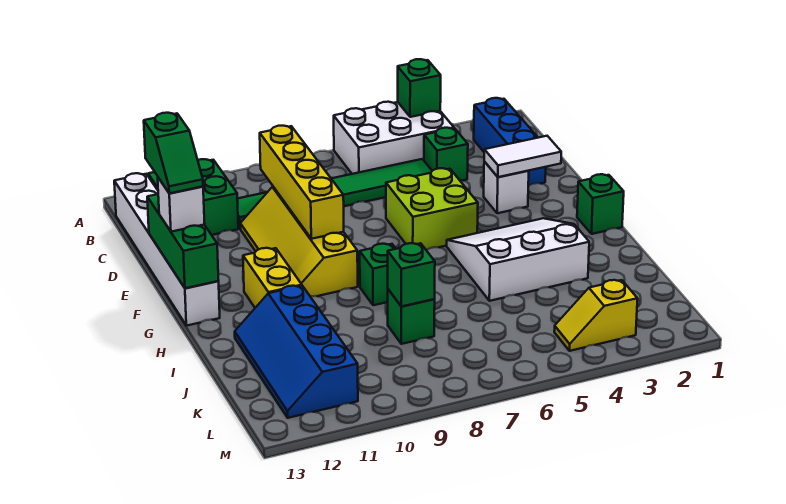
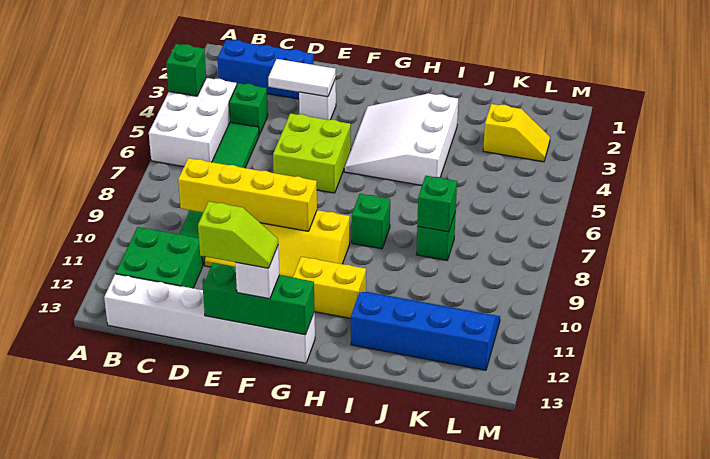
white 1x2 tile [484,136,561,177] -> white 1x2 tile turned to [268,59,336,97]
green 1x2 slope [144,113,203,193] -> lime 1x2 slope [198,201,278,268]
green 1x1 brick [577,174,624,234] -> none
blue 2x4 slope [235,286,358,418] -> blue 2x4 slope turned to [351,292,500,370]
yellow 1x2 slope [554,280,638,351] -> yellow 1x2 slope turned to [483,104,550,162]

